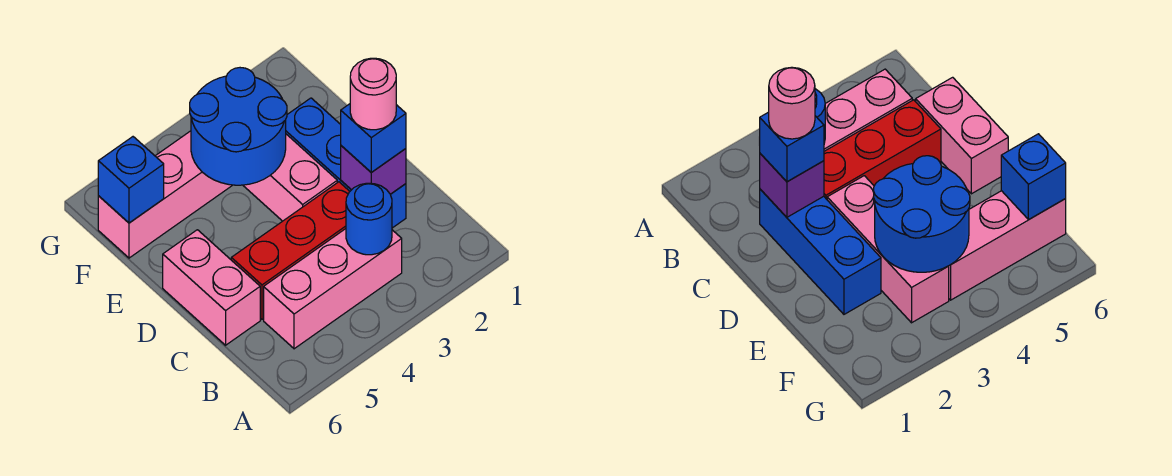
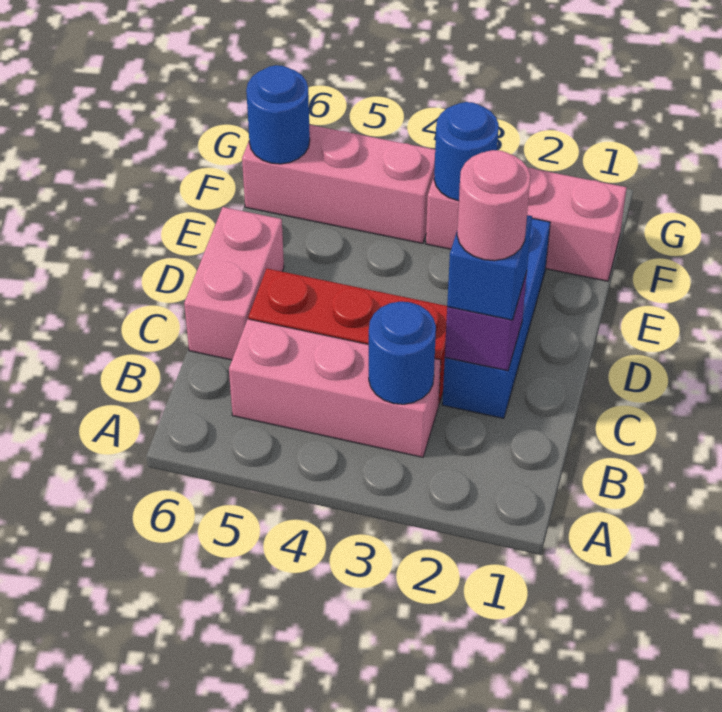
pink 1x3 brick [243,134,337,221] -> pink 1x3 brick turned to [426,168,627,281]
blue 2x2 round brick [190,68,287,185] -> blue 1x1 round brick [434,102,499,201]
blue 1x1 brick [98,137,164,223] -> blue 1x1 round brick [246,65,310,164]

